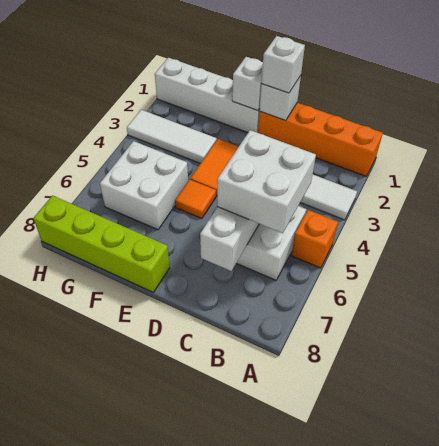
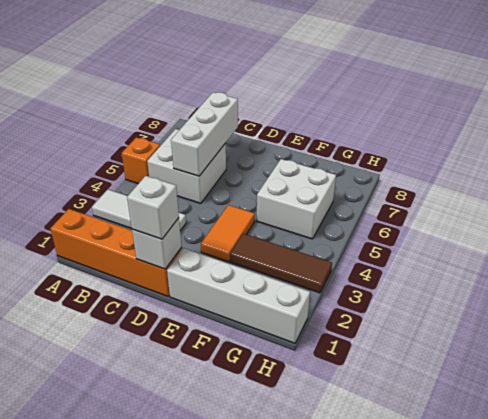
white 2x2 brick [217,130,316,233] -> none
white 1x1 brick [232,57,263,110] -> none
orange 1x1 tile [175,179,216,219] -> none
lime 1x4 brick [33,196,170,292] -> none
white 1x3 tile [127,110,217,163] -> brown 1x3 tile [230,234,332,293]

